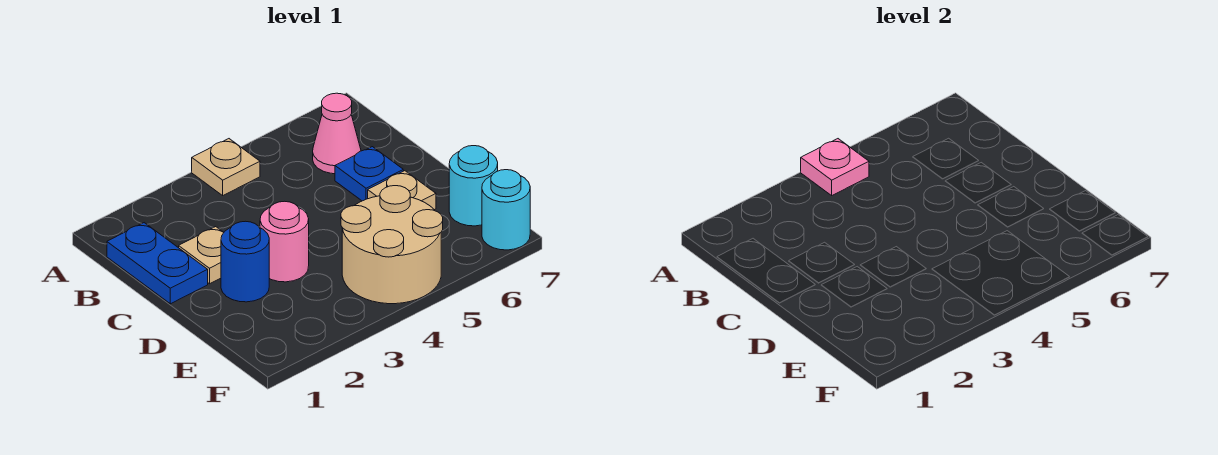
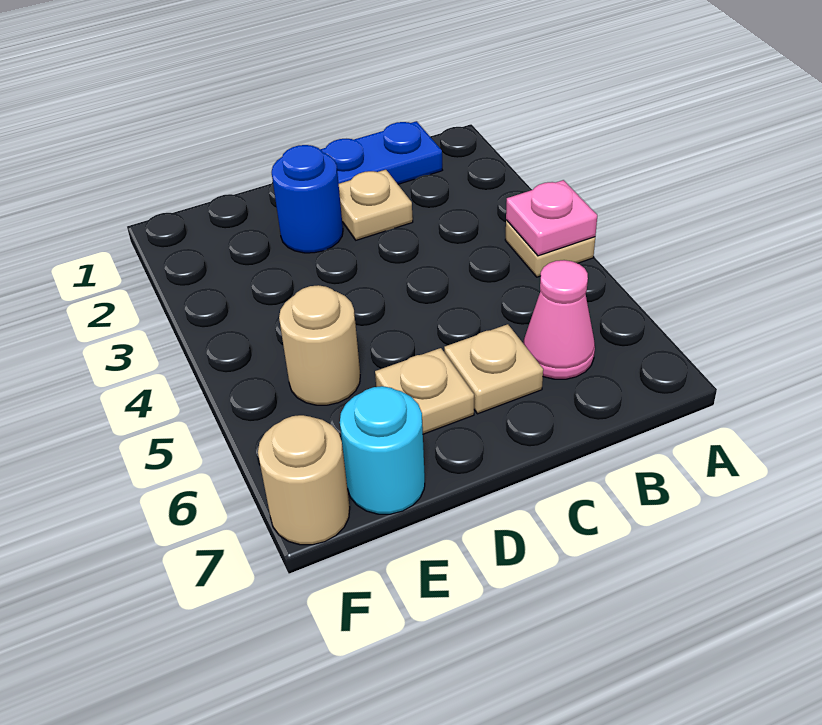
blue 1x1 plate [335,147,403,201] -> tan 1x1 plate [444,324,543,414]
pink 1x1 round brick [260,201,309,282] -> none
tan 2x2 round brick [341,186,443,304] -> tan 1x1 round brick [279,285,360,405]
cyan 1x1 round brick [482,170,530,250] -> tan 1x1 round brick [258,415,350,545]

